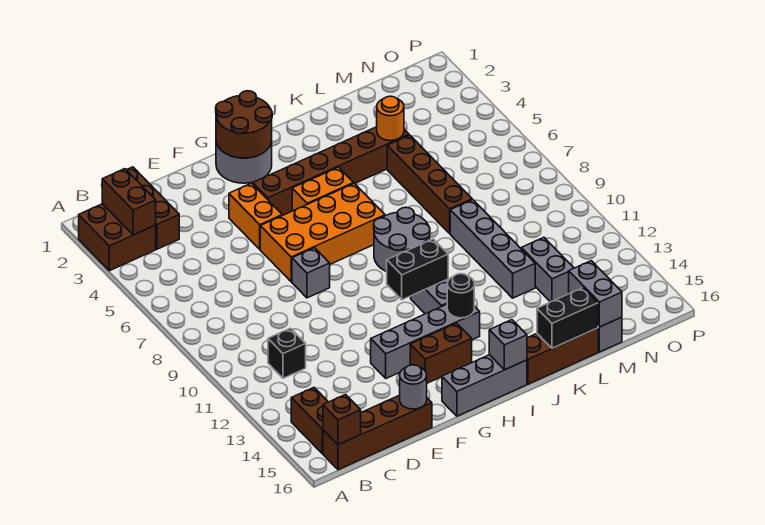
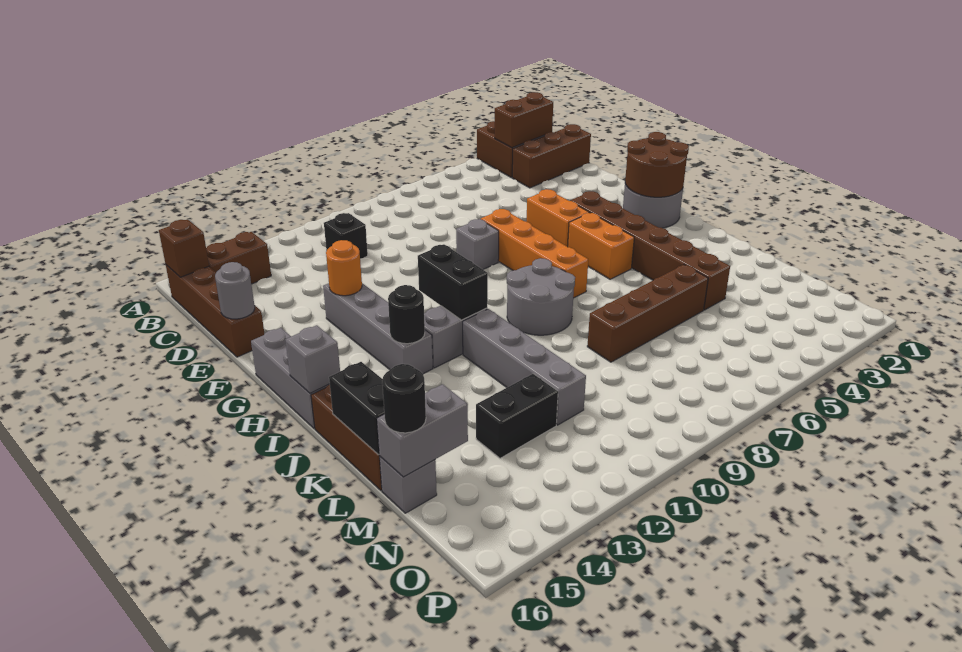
orange 1x2 brick [229,183,282,249] -> orange 1x2 brick turned to [527,189,589,247]
orange 2x4 brick [260,183,385,282] -> orange 1x4 brick [481,209,588,298]
brown 1x2 brick [410,323,472,383] -> none
orange 1x1 round brick [377,96,404,141] -> orange 1x1 round brick moved to [326,240,362,296]
grey 1x4 brick [450,200,535,298] -> grey 1x4 brick turned to [463,309,586,425]
grey 1x2 brick [521,237,574,302] -> black 1x2 brick [476,374,558,458]
none -> black 1x1 round brick [382,364,426,433]

